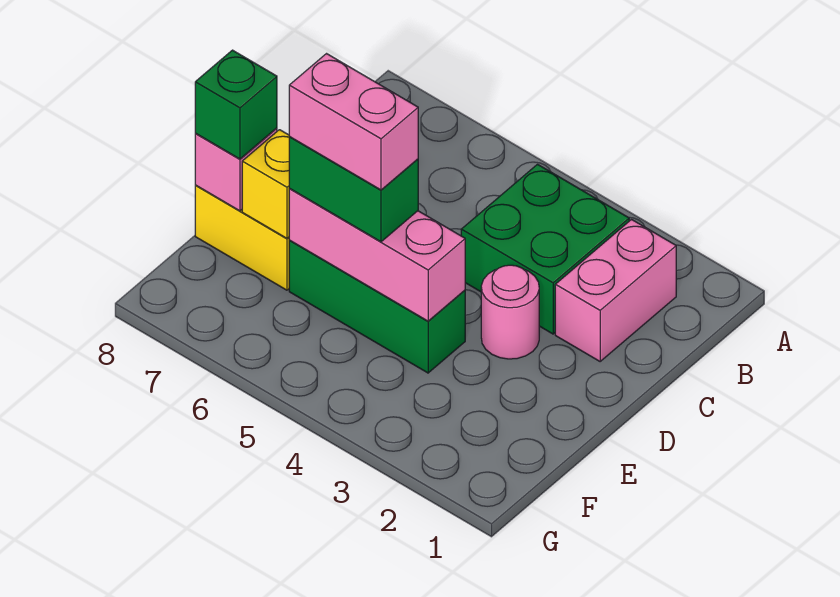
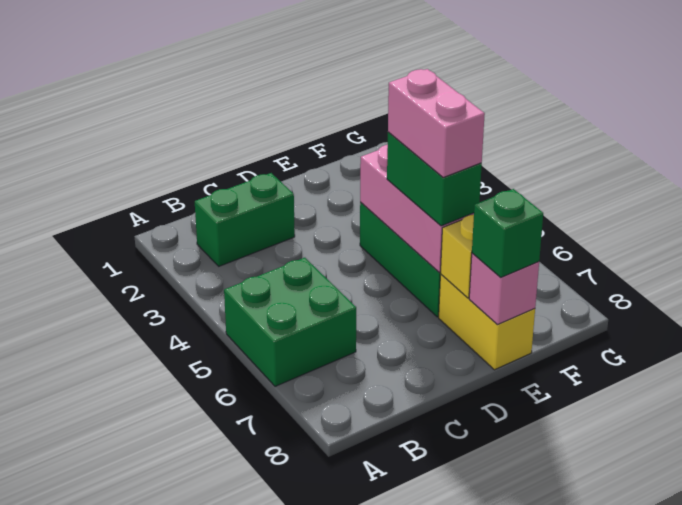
pink 1x2 brick [555,220,676,361] -> green 1x2 brick [195,173,295,266]
green 2x2 brick [461,164,629,334] -> green 2x2 brick moved to [224,258,356,386]
pink 1x1 round brick [481,265,539,359] -> none

